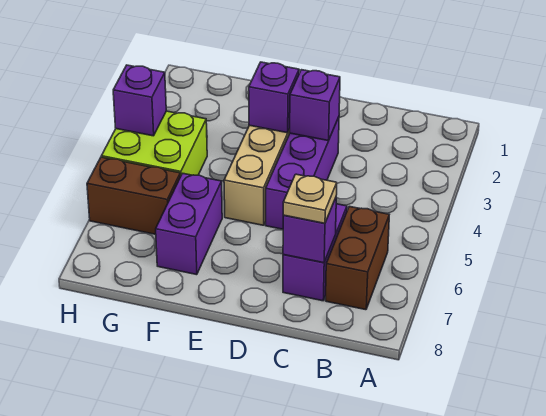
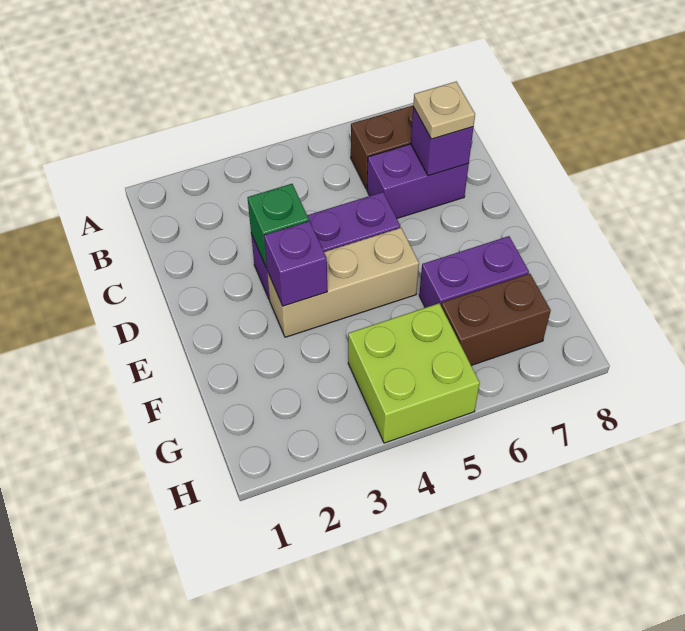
purple 1x1 brick [289,70,340,141] -> green 1x1 brick [247,184,309,268]
brown 1x2 brick [87,157,180,234] -> brown 1x2 brick turned to [441,274,551,365]
purple 1x1 brick [113,65,166,136] -> none

